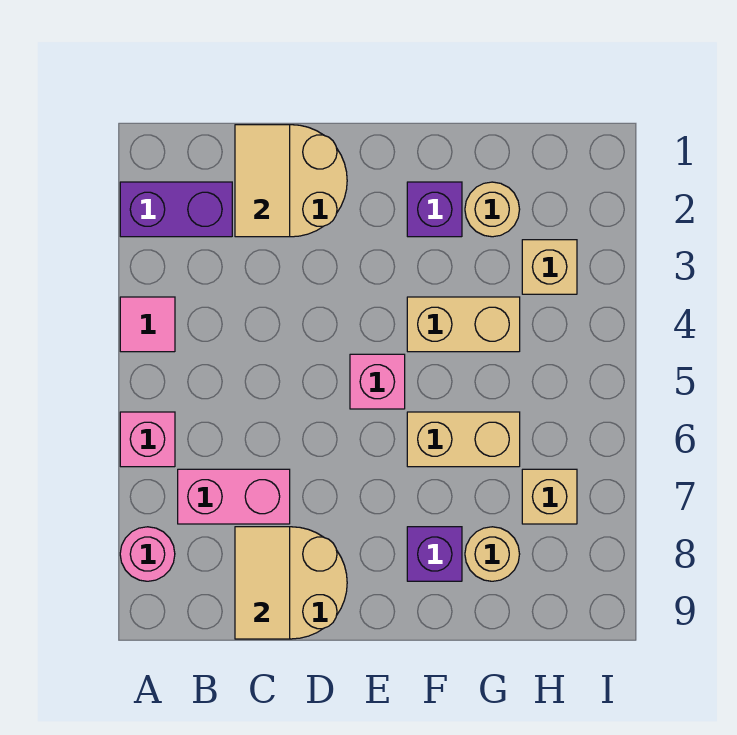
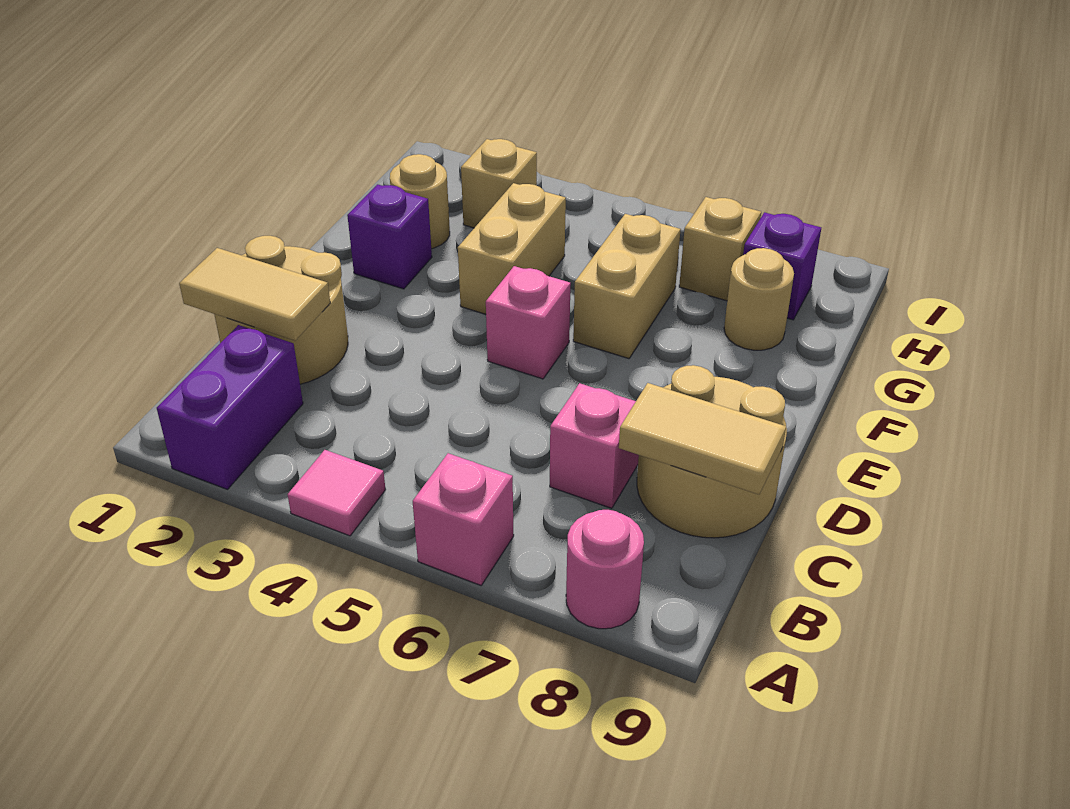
pink 1x2 brick [178,469,290,524] -> pink 1x1 brick [550,383,639,508]
purple 1x1 brick [407,527,462,581] -> purple 1x1 brick moved to [743,212,821,320]

